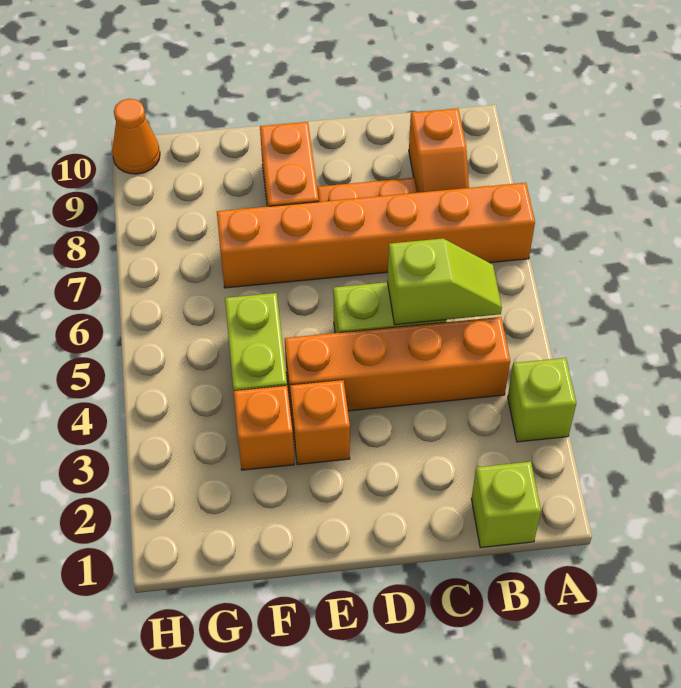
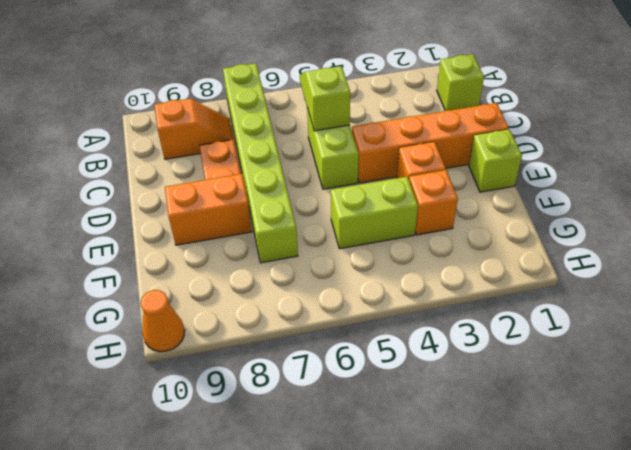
lime 1x1 brick [508,358,576,442] -> lime 1x1 brick moved to [469,129,522,192]
orange 1x6 brick [217,183,535,288] -> lime 1x6 brick [223,63,298,263]
orange 1x4 brick [285,317,510,416] -> orange 1x4 brick turned to [352,103,509,183]

